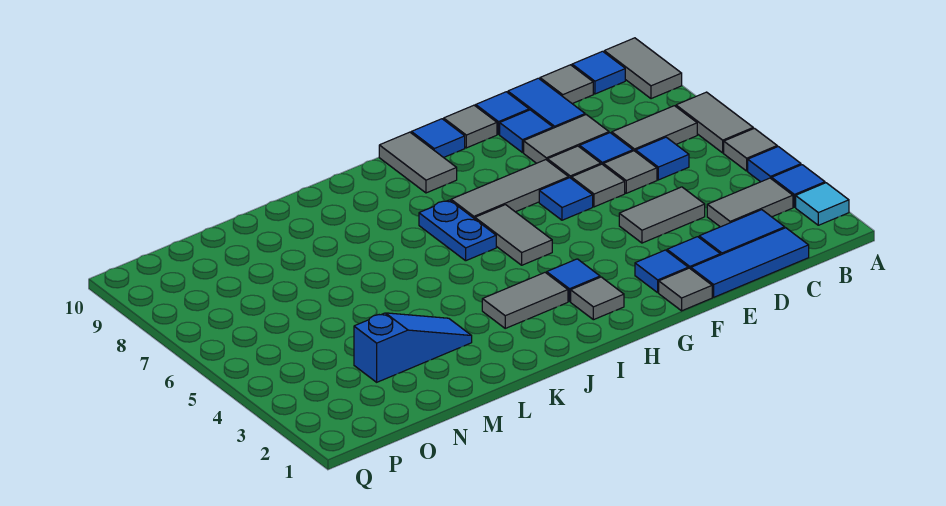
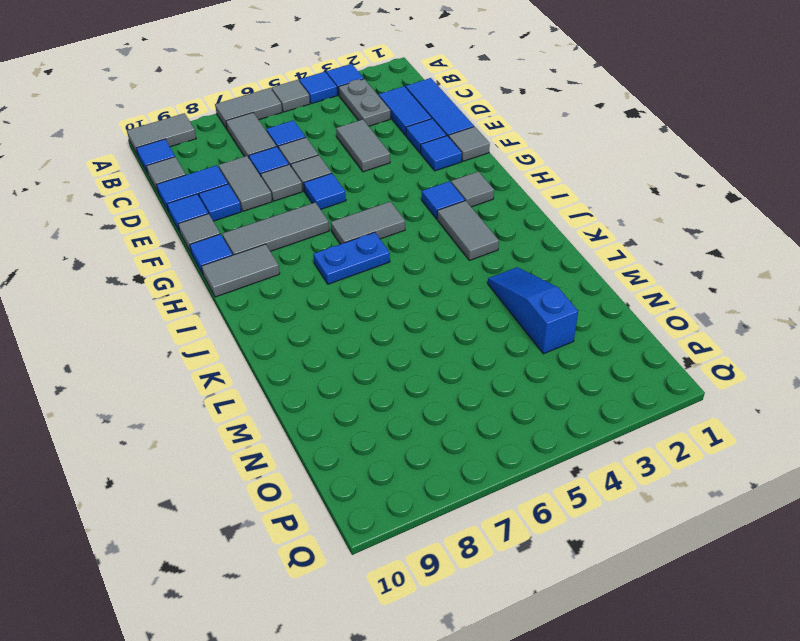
cyan 1x1 tile [796,183,849,225] -> none
grey 1x2 tile [707,178,793,227] -> grey 1x2 plate [339,79,390,126]
grey 1x3 tile [451,160,569,219] -> grey 1x3 tile turned to [222,202,329,255]

